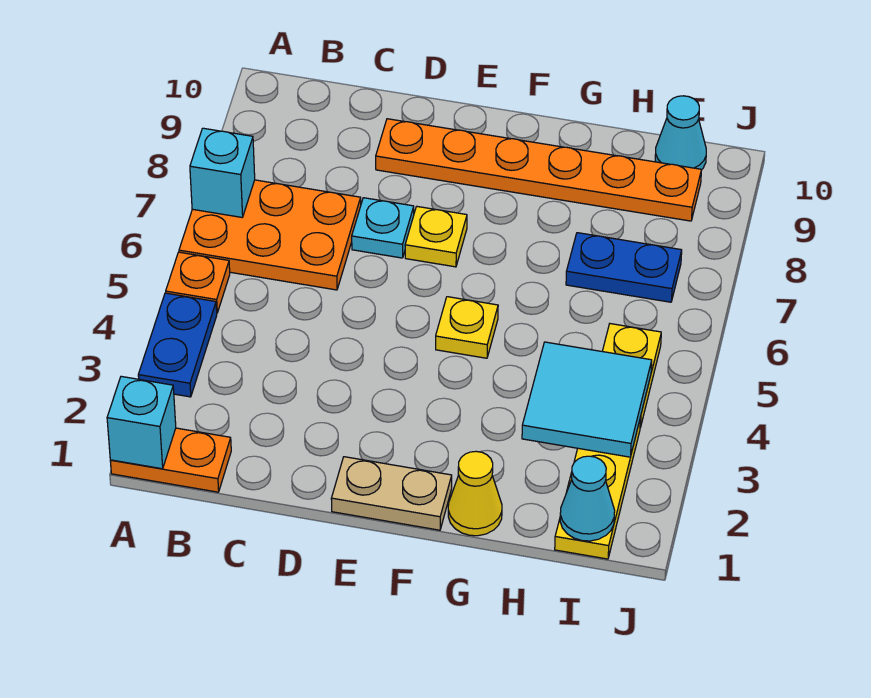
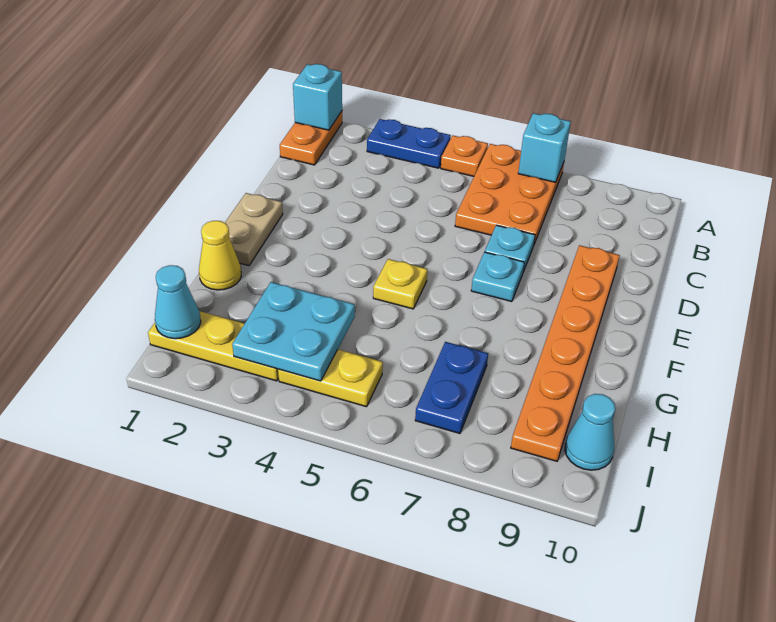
yellow 1x1 plate [405,207,467,267] -> cyan 1x1 plate [471,252,524,302]
cyan 2x2 tile [522,342,652,457] -> cyan 2x2 plate [232,282,355,381]

